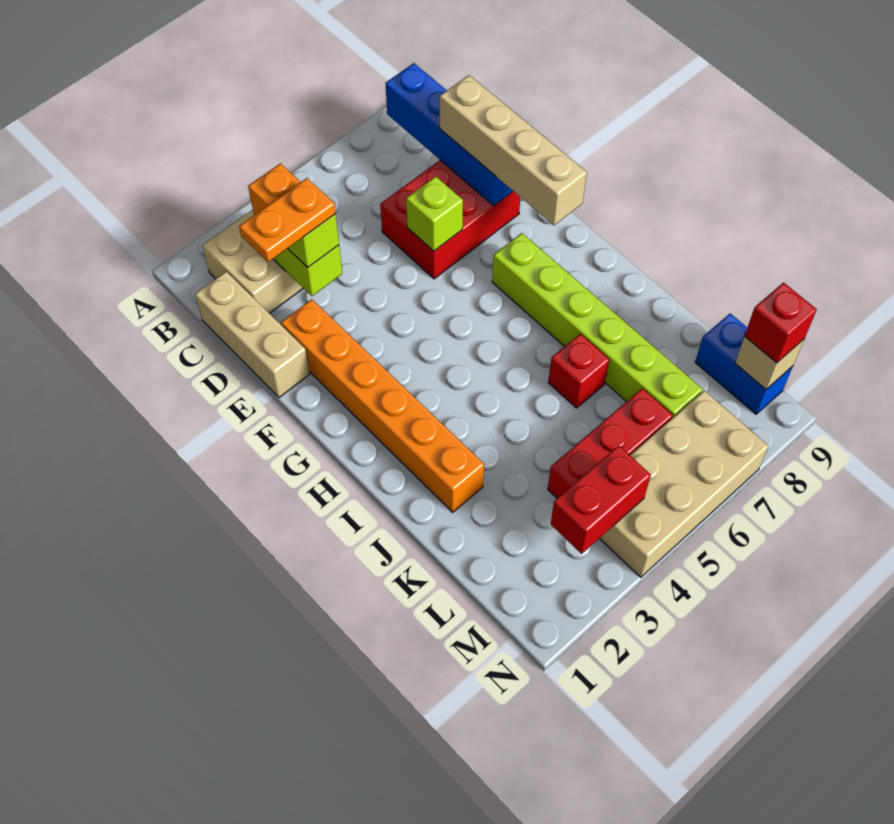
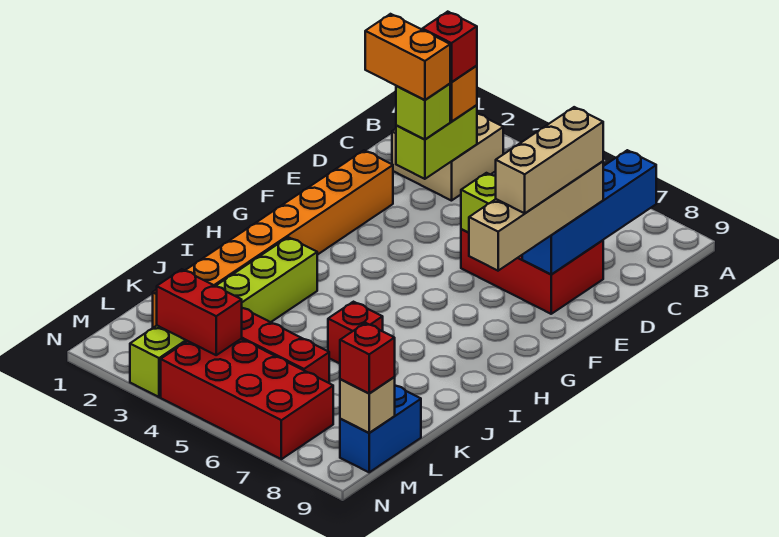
tan 1x3 brick [195,272,310,397] -> tan 1x3 brick moved to [496,107,603,213]
none -> red 1x1 brick [422,12,477,82]
orange 1x2 plate [239,178,336,262] -> orange 1x2 brick [365,14,450,100]
orange 1x6 brick [281,299,484,512] -> orange 1x8 brick [153,150,393,328]
lime 1x6 brick [492,233,702,418] -> lime 1x6 brick moved to [130,237,317,397]
tan 2x4 brick [599,391,768,577] -> red 2x4 brick [161,339,333,459]

